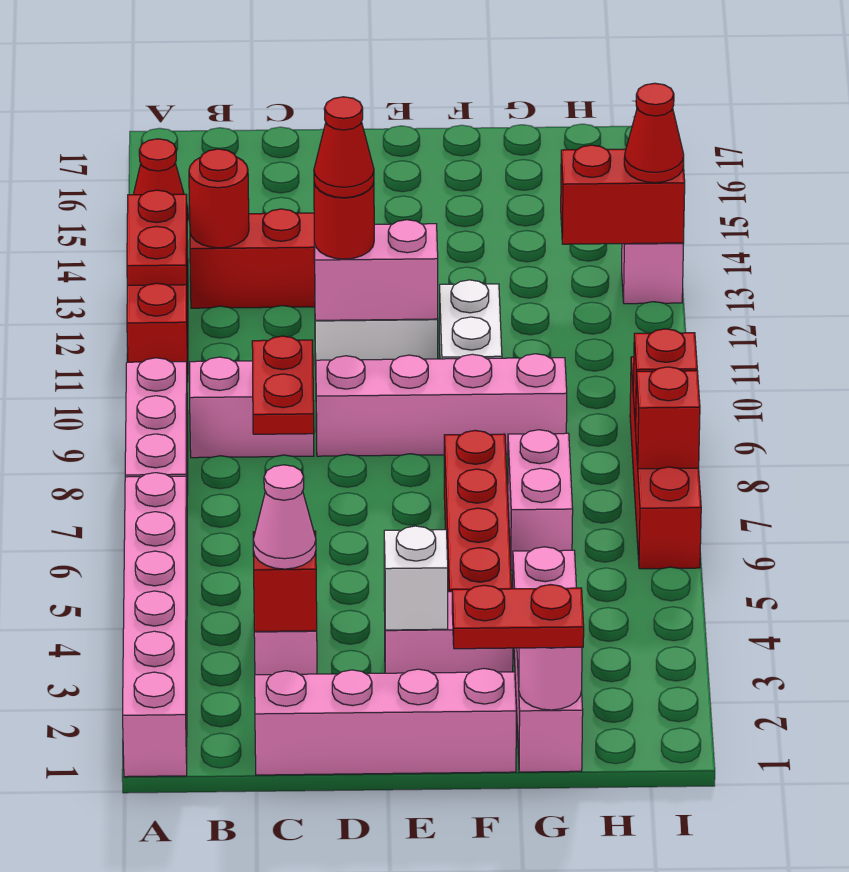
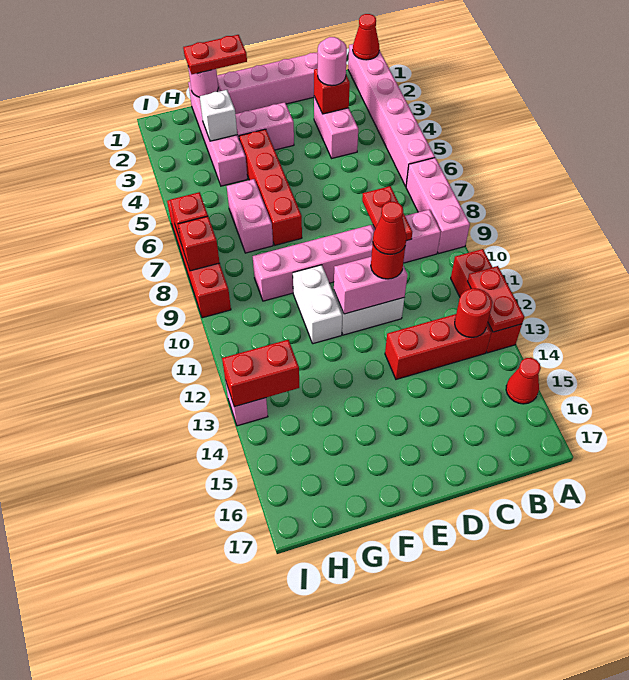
pink 1x1 cone [253,465,316,569] -> pink 1x1 round brick [318,37,347,86]
white 1x1 brick [384,526,448,630] -> white 1x1 brick moved to [200,90,237,141]
red 1x1 cone [624,83,684,183] -> red 1x1 cone moved to [353,14,379,60]

